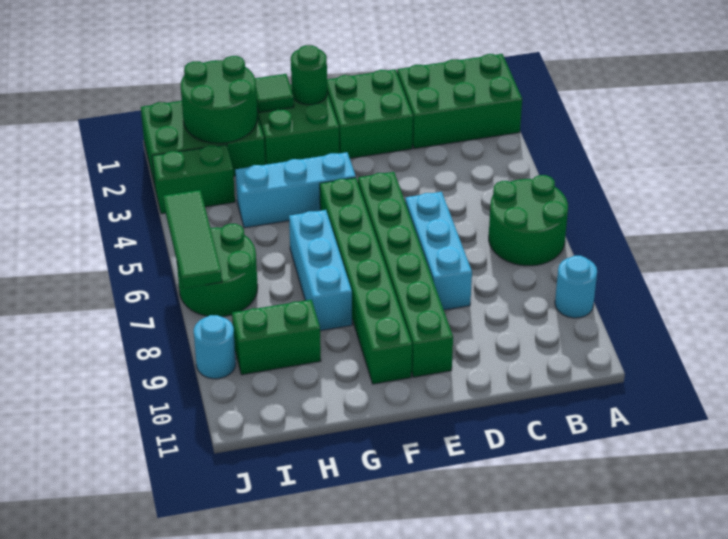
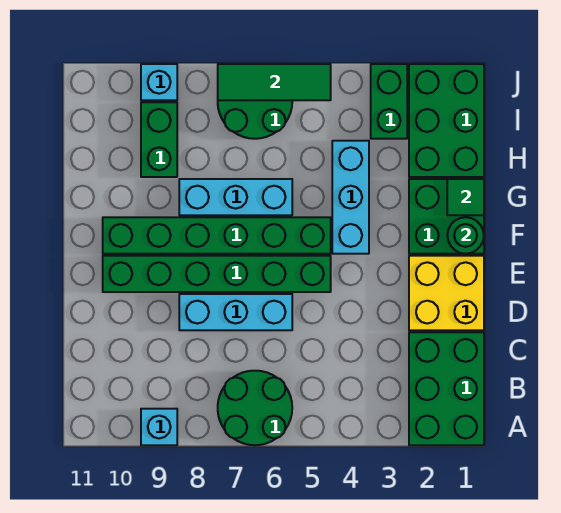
cyan 1x1 round brick [555,256,597,318] -> cyan 1x1 brick [141,409,177,445]
green 2x2 brick [327,69,413,158] -> yellow 2x2 brick [409,256,484,330]
green 2x2 round brick [181,56,258,143] -> none
cyan 1x1 round brick [194,315,236,379] -> cyan 1x1 brick [141,64,177,100]

